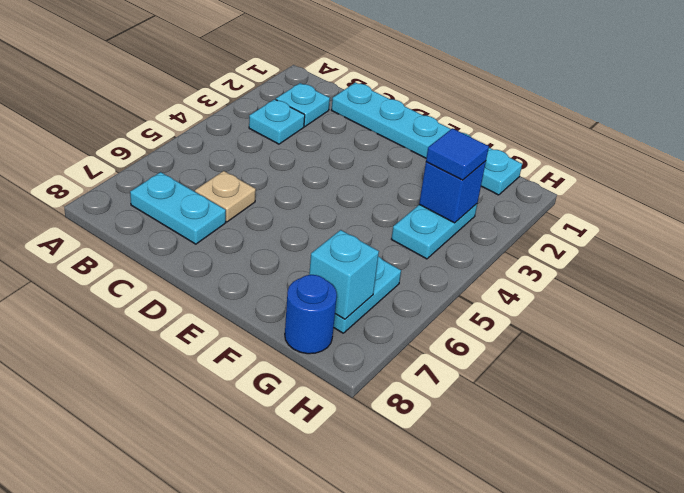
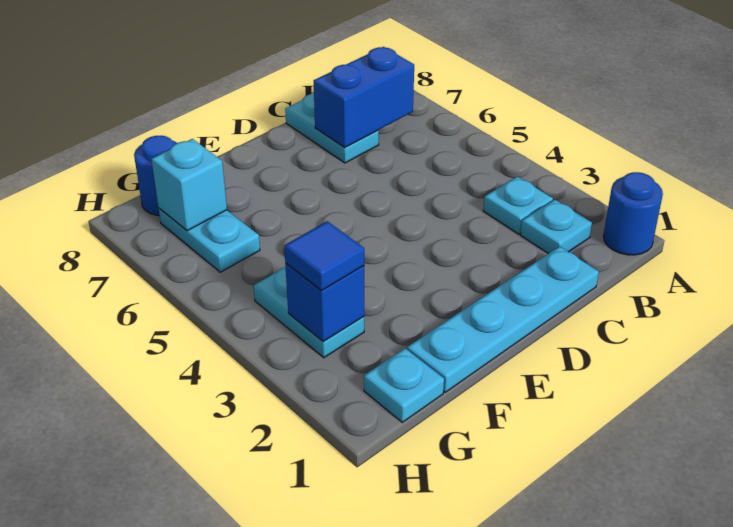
none -> blue 1x1 round brick [603,172,663,255]
cyan 1x2 plate [130,172,226,244] -> cyan 1x2 plate turned to [285,94,379,163]
none -> blue 1x2 brick [314,47,414,148]
tan 1x1 plate [195,171,256,222] -> none

